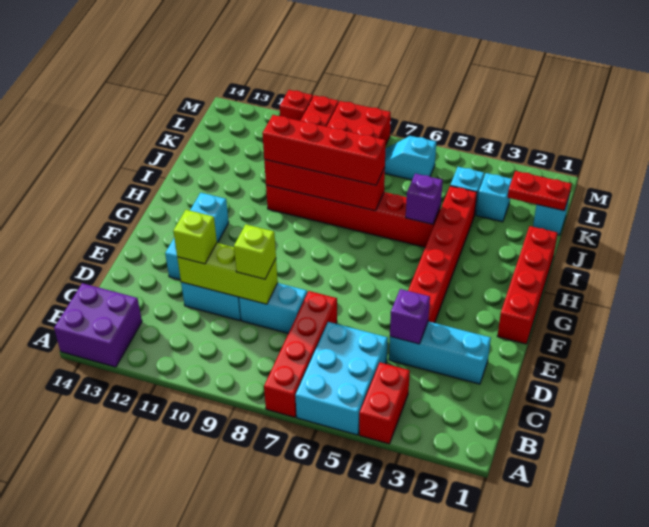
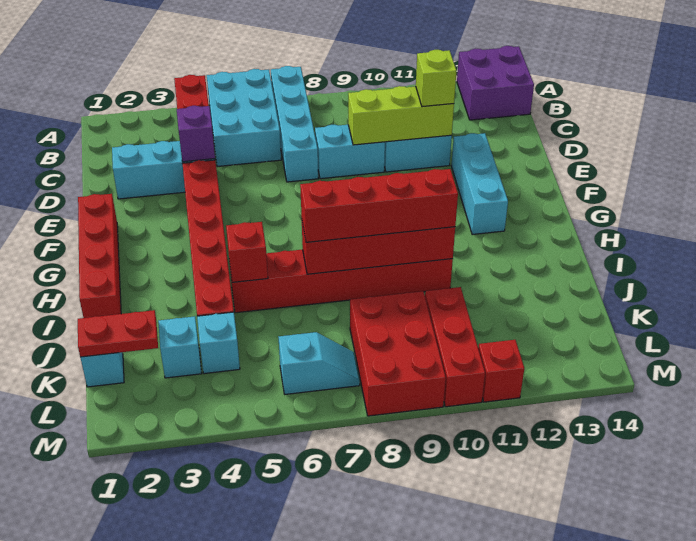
red 1x4 brick [264,291,337,417] -> cyan 1x4 brick [271,66,318,182]
lime 1x1 brick [234,225,276,279] -> none
purple 1x1 brick [406,174,443,224] -> red 1x1 brick [226,222,268,282]

